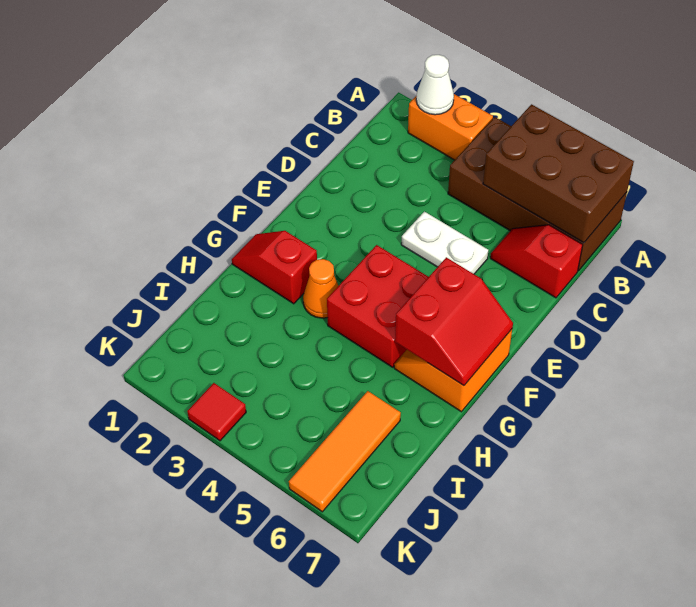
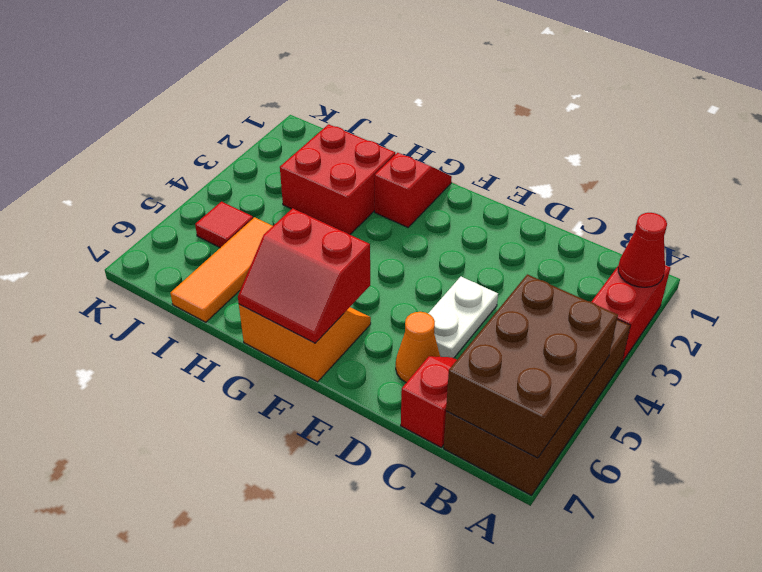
orange 1x2 brick [408,94,493,160] -> red 1x2 brick [592,265,670,362]
white 1x1 cone [416,55,454,115] -> red 1x1 cone [618,213,667,287]
red 2x2 brick [327,245,428,367] -> red 2x2 brick moved to [280,124,395,234]
orange 1x1 cone [303,259,338,318] -> orange 1x1 cone moved to [396,312,440,382]
orange 1x3 tile [289,391,401,512] -> orange 1x3 tile turned to [170,217,273,322]
red 1x1 tile [187,383,246,441] -> red 1x1 tile moved to [195,202,253,248]

